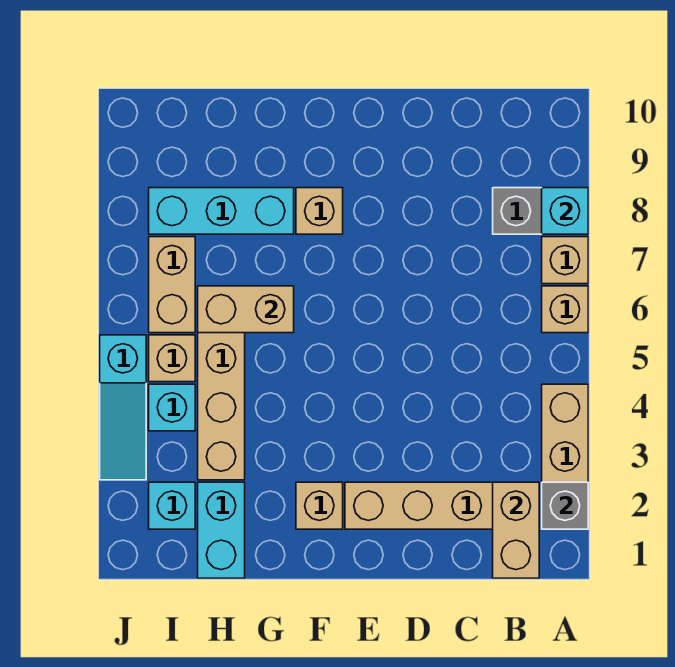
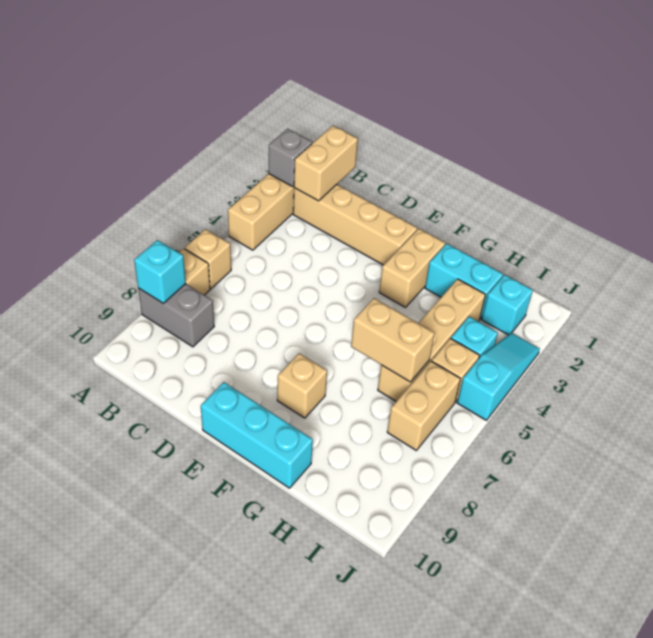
tan 1x1 brick [296,482,343,529] -> tan 1x2 brick [379,229,445,308]
cyan 1x3 brick [149,188,294,234] -> cyan 1x3 brick moved to [201,382,313,488]
cyan 1x2 brick [198,482,245,578] -> cyan 1x2 brick turned to [425,244,503,319]

